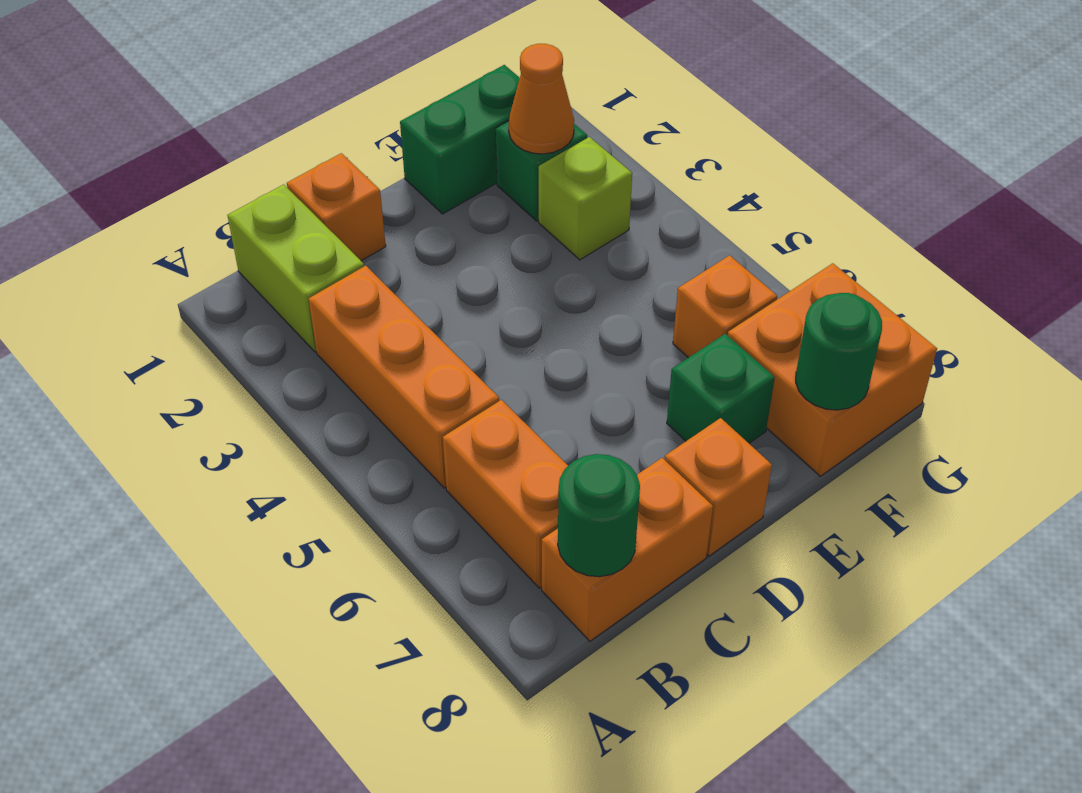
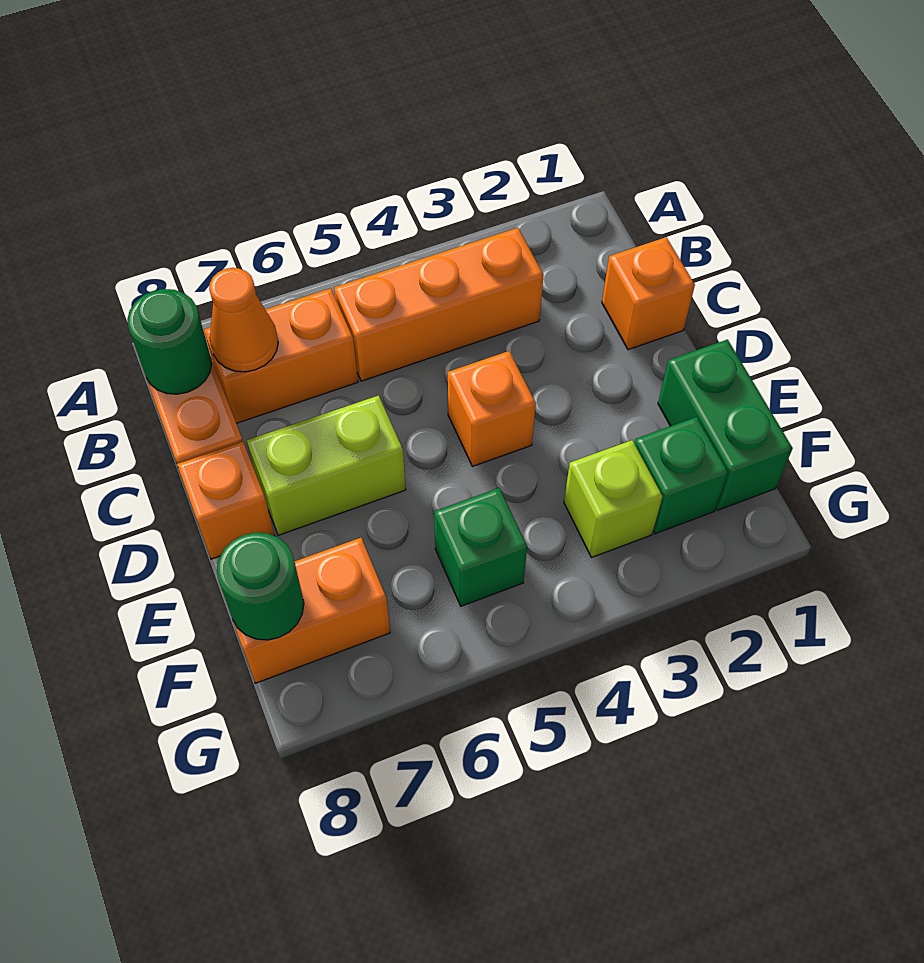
lime 1x2 brick [227,184,364,352] -> lime 1x2 brick moved to [247,395,406,535]
green 1x1 brick [667,334,775,443] -> green 1x1 brick moved to [434,488,527,606]
orange 1x1 cone [509,44,574,154] -> orange 1x1 cone moved to [209,268,278,372]
orange 1x1 brick [673,255,777,358] -> orange 1x1 brick moved to [448,351,536,466]
orange 2x2 brick [728,263,937,476] -> orange 1x2 brick [233,538,390,683]

